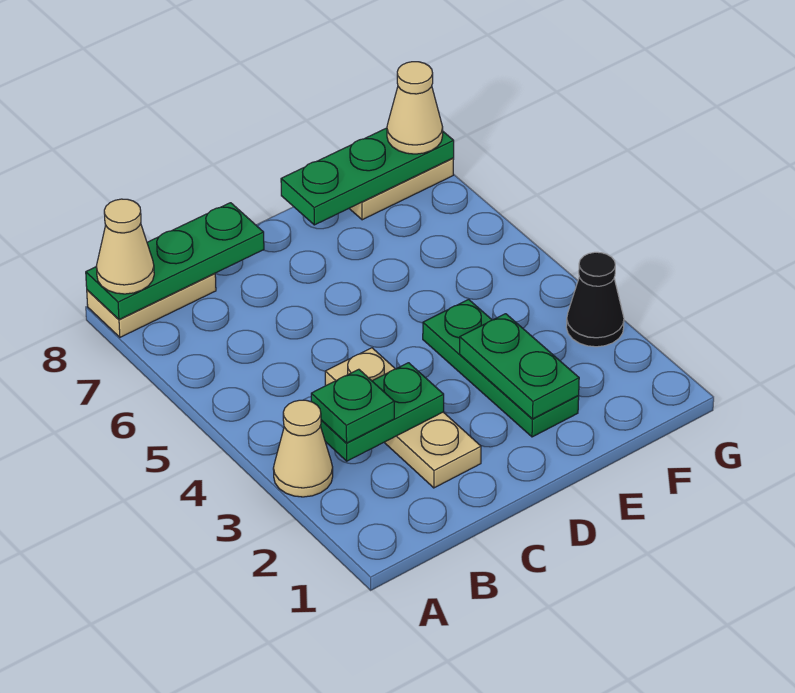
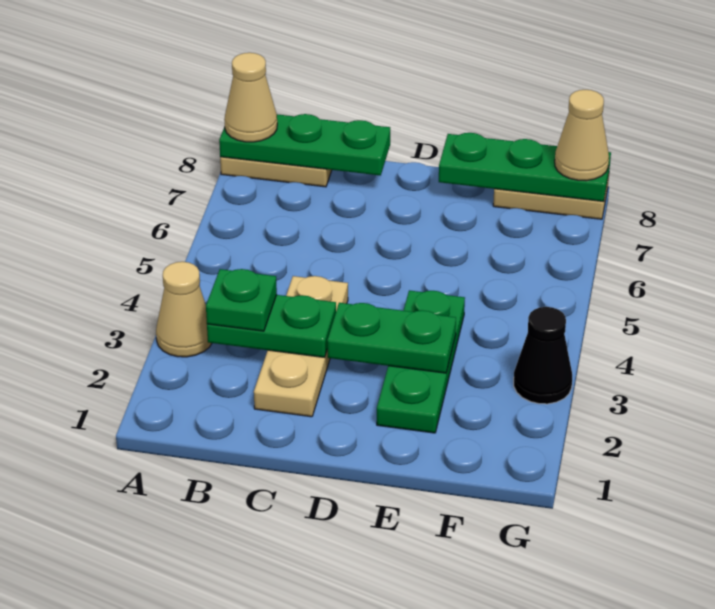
green 1x2 plate [460,314,579,419] -> green 1x2 plate turned to [327,303,456,373]

